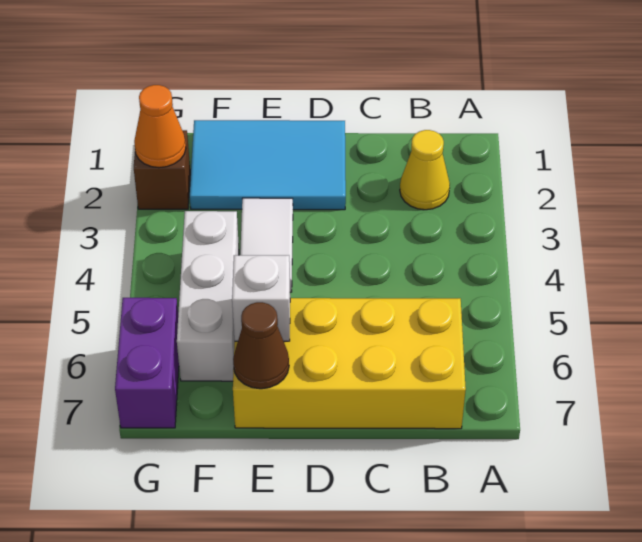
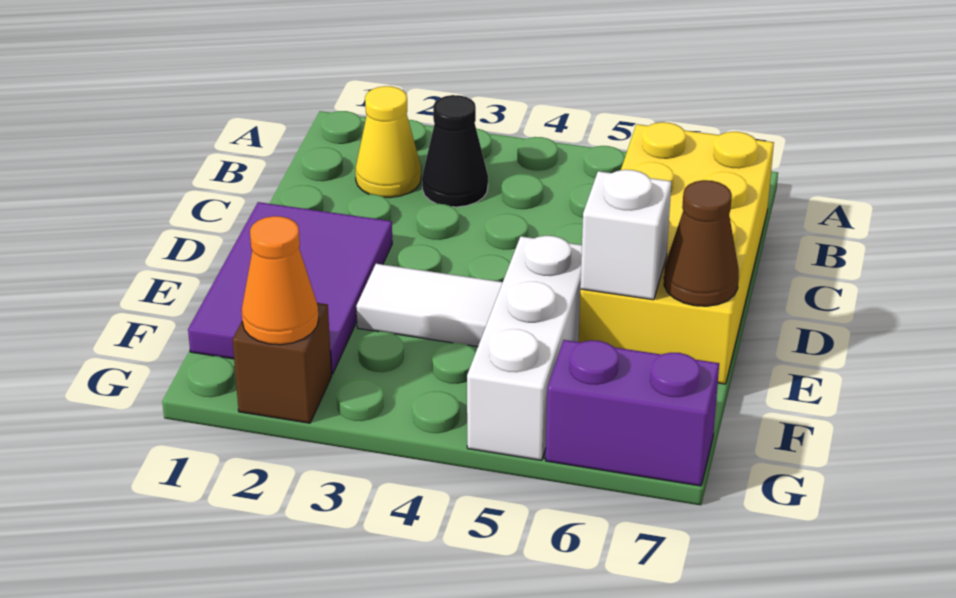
none -> black 1x1 cone [422,95,488,207]
cyan 2x3 tile [190,120,346,210] -> purple 2x3 tile [188,202,392,374]
white 1x3 brick [177,211,239,381] -> white 1x3 brick turned to [467,236,582,460]

